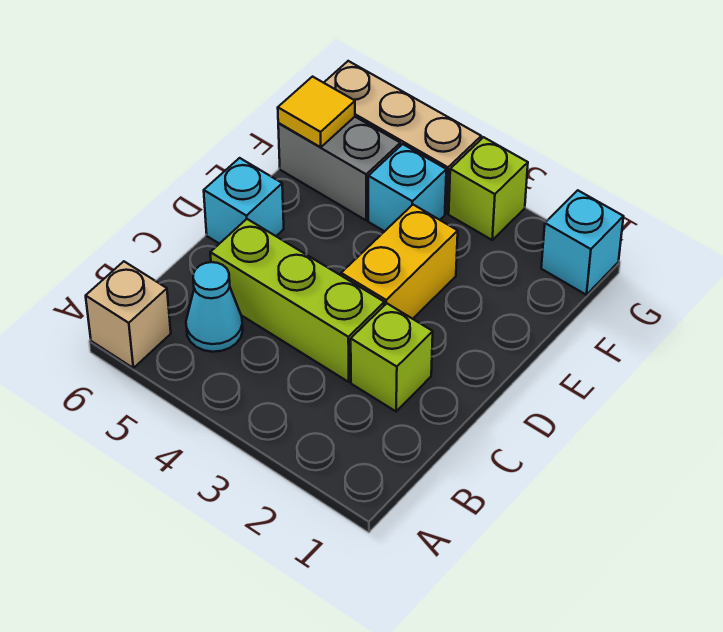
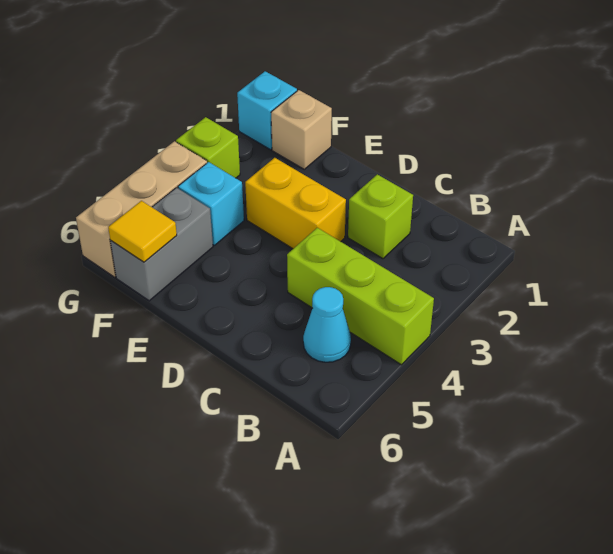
tan 1x1 brick [86,261,171,368] -> tan 1x1 brick moved to [271,90,332,169]
lime 1x3 brick [210,219,384,382] -> lime 1x3 brick turned to [287,228,434,365]
cyan 1x1 brick [204,158,284,244] -> none

